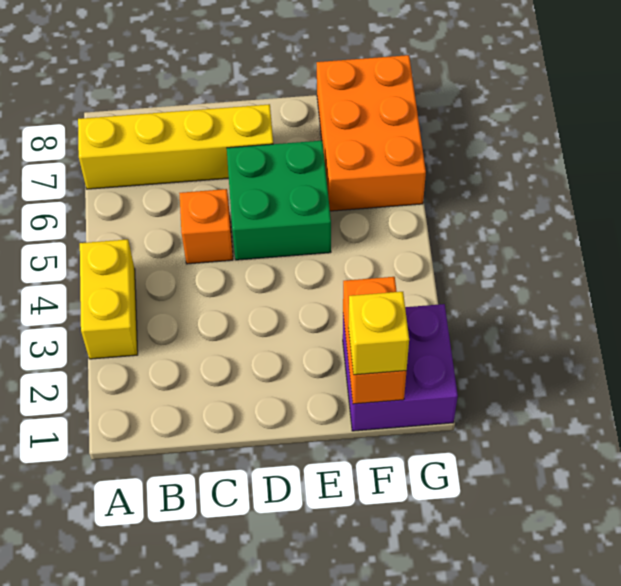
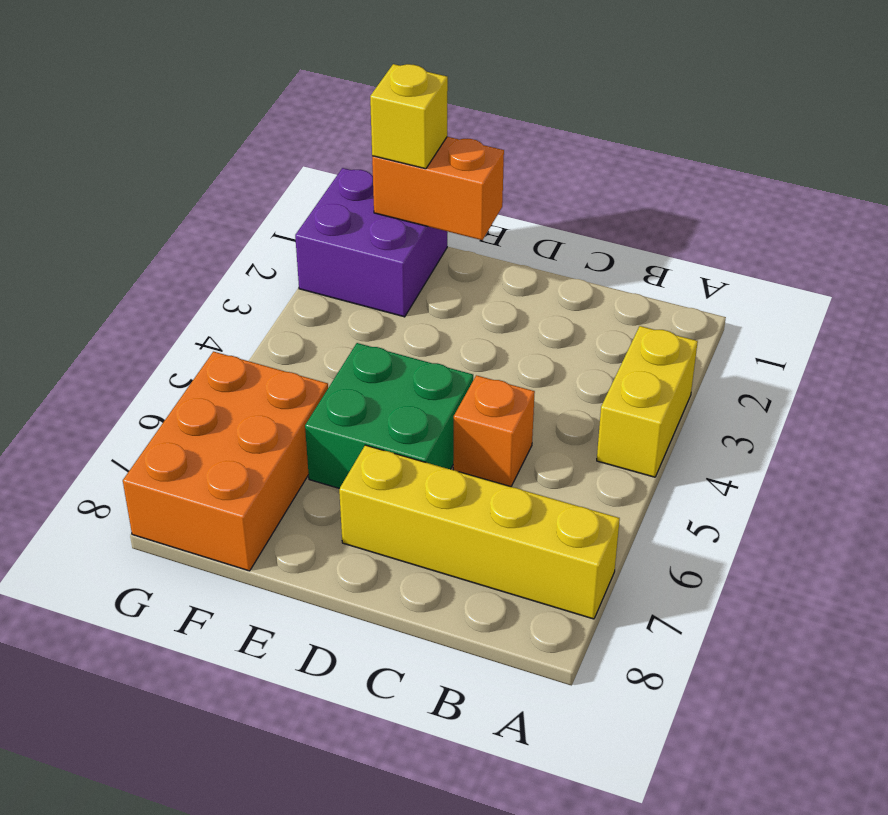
orange 1x2 brick [343,277,407,404] -> orange 1x2 brick turned to [372,137,504,240]

